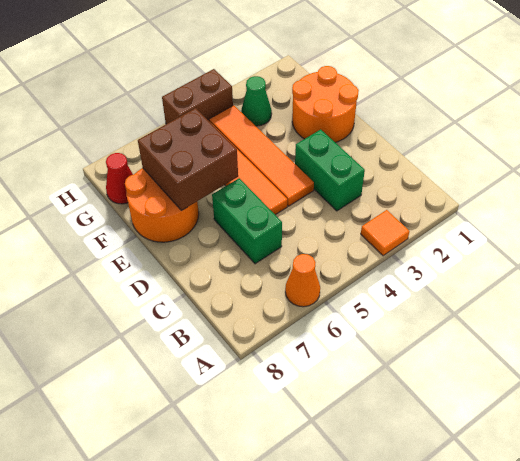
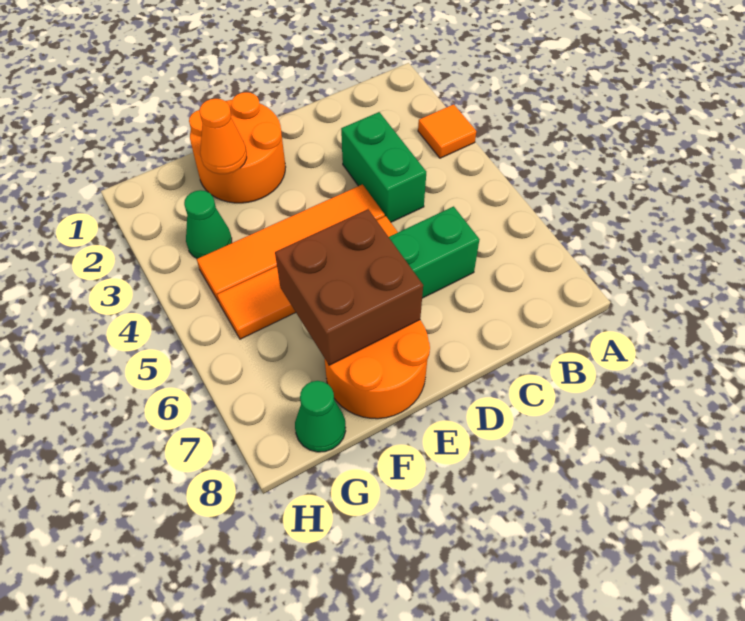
orange 1x1 cone [285,254,320,307] -> orange 1x1 cone moved to [199,99,247,174]
green 1x2 brick [295,129,365,211] -> green 1x2 brick turned to [341,112,426,222]
red 1x1 cone [106,153,133,204] -> green 1x1 cone [295,381,346,452]
brown 1x2 brick [162,69,233,124] -> none

